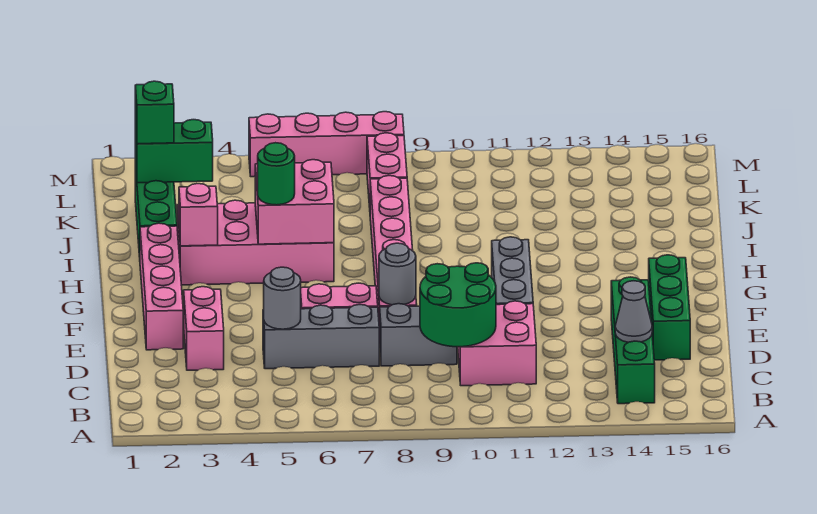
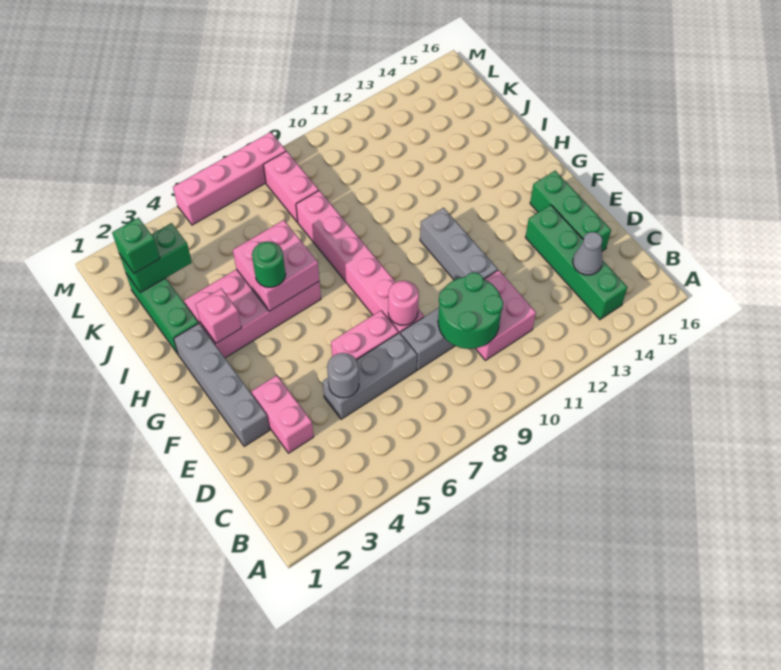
pink 1x4 brick [140,223,183,350] -> grey 1x4 brick [174,323,270,446]
grey 1x1 round brick [379,243,416,305] -> pink 1x1 round brick [388,281,419,325]

